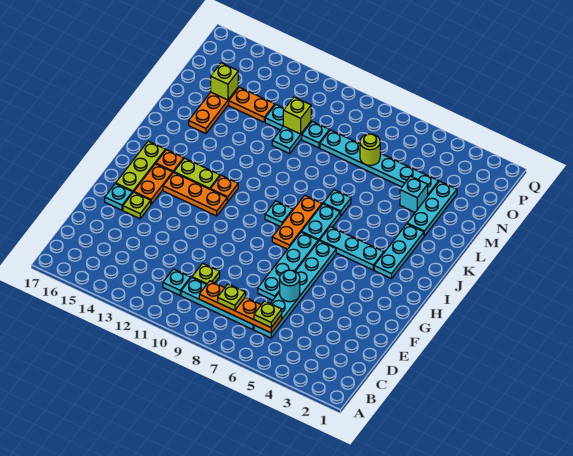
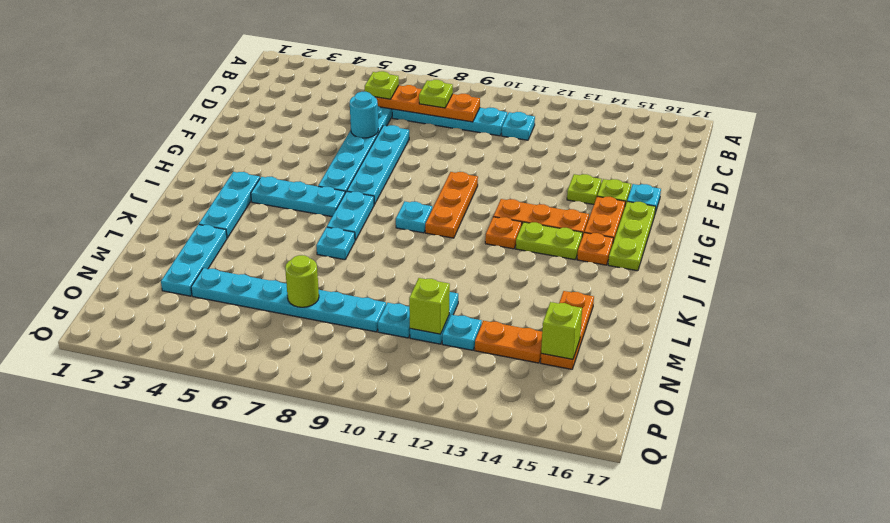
lime 1x1 plate [192,263,220,284] -> lime 1x1 plate moved to [567,174,602,204]
orange 1x3 plate [272,195,322,249] -> orange 1x3 plate moved to [425,172,478,238]
cyan 1x1 brick [400,176,428,212] -> none

